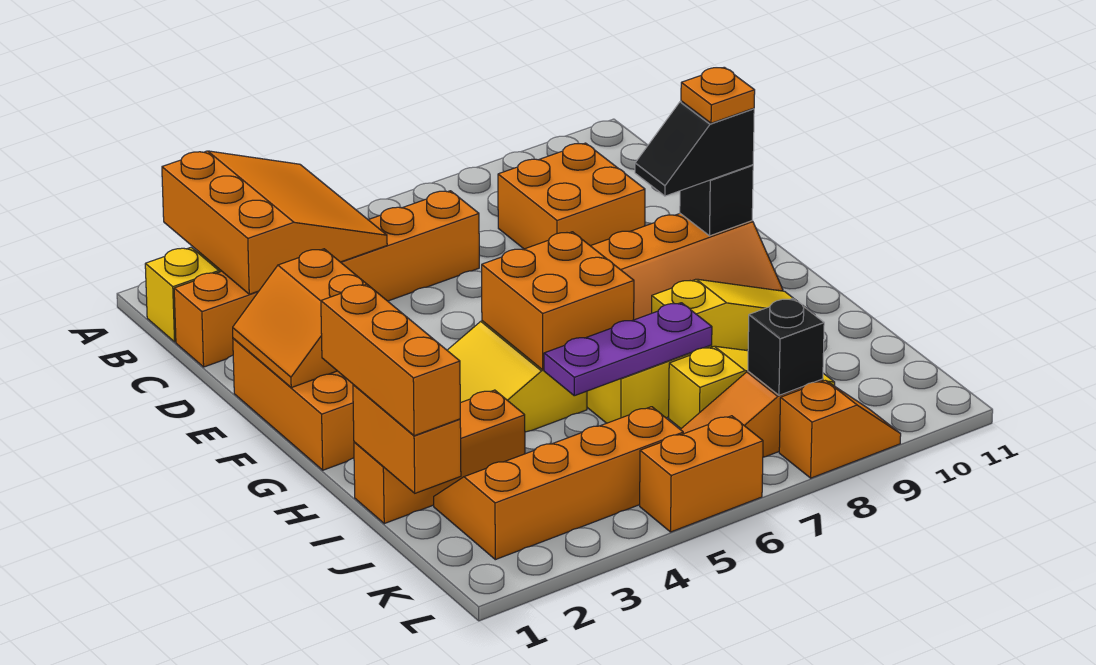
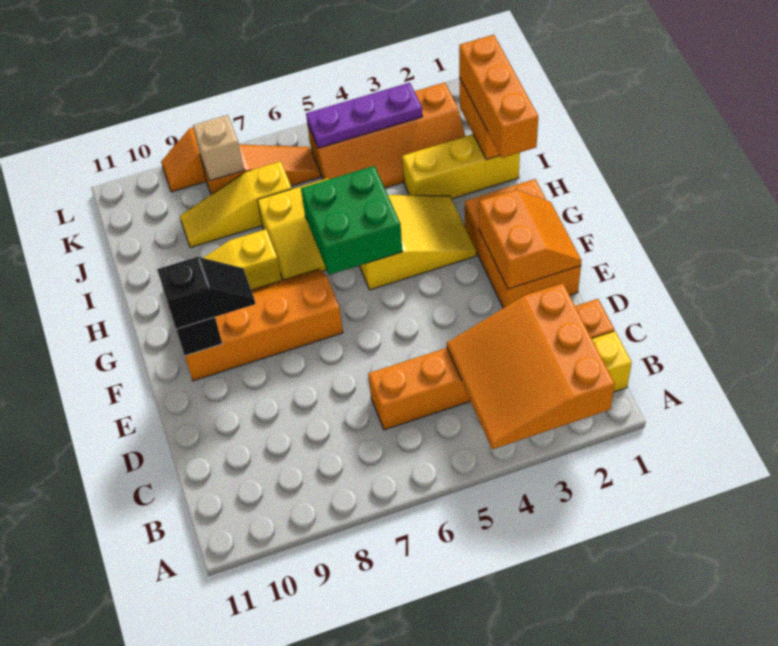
orange 2x2 brick [498,143,645,249] -> none
orange 1x1 plate [681,67,755,123] -> none
orange 2x2 brick [482,232,634,370] -> green 2x2 brick [301,166,402,275]
orange 1x3 brick [354,390,525,524] -> yellow 1x3 brick [402,134,520,199]
purple 1x3 plate [544,303,712,396] -> purple 1x3 plate moved to [306,83,423,148]
black 1x1 brick [748,298,824,395] -> tan 1x1 brick [193,115,244,181]
orange 1x2 brick [640,416,763,532] -> none

